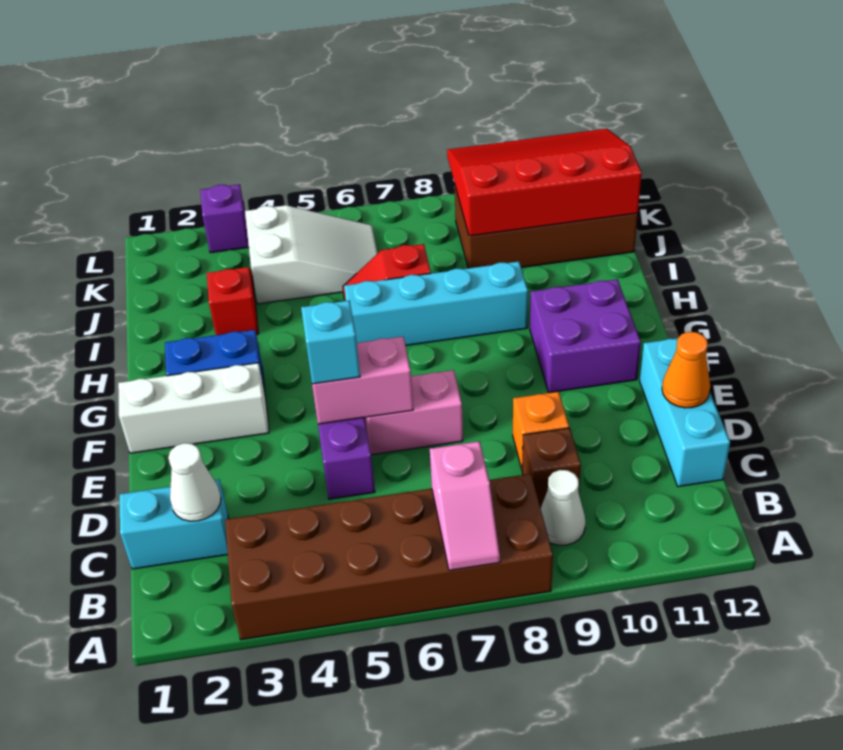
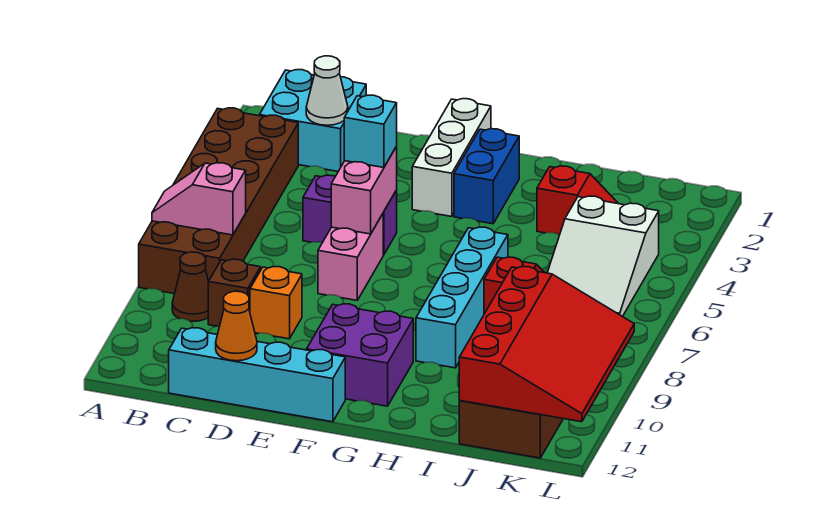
white 1x1 cone [541,470,586,545] -> brown 1x1 cone [172,252,209,321]
cyan 1x2 brick [120,480,229,569] -> cyan 2x2 brick [260,70,366,171]
cyan 1x3 brick [640,338,730,487] -> cyan 1x4 brick [169,328,345,422]
purple 1x1 brick [200,184,249,253] -> none

